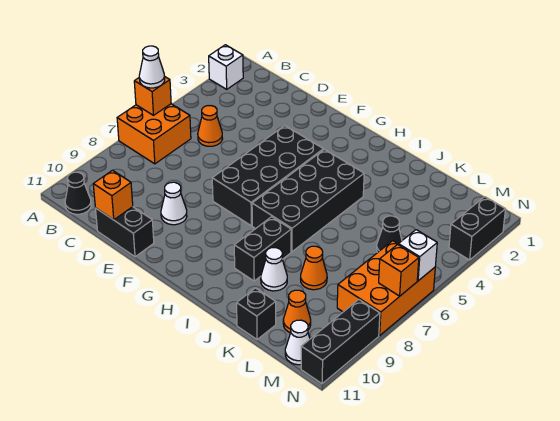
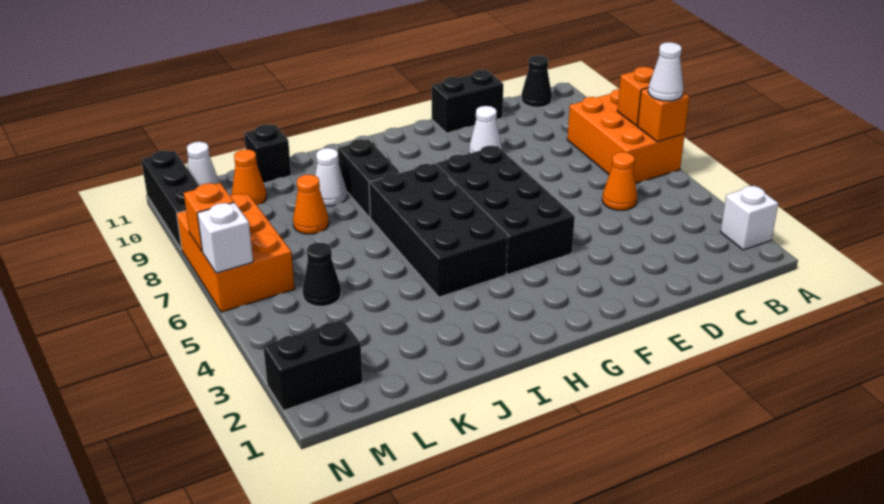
orange 2x2 brick [117,104,191,164] -> orange 2x3 brick [567,89,685,183]
orange 1x1 brick [93,170,133,220] -> orange 1x1 brick moved to [617,67,654,126]
black 1x2 brick [449,197,506,260] -> black 1x2 brick turned to [263,320,363,411]

